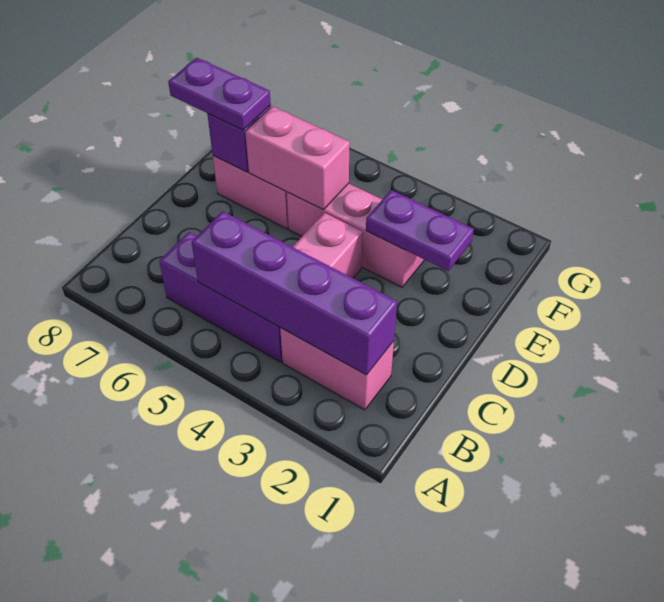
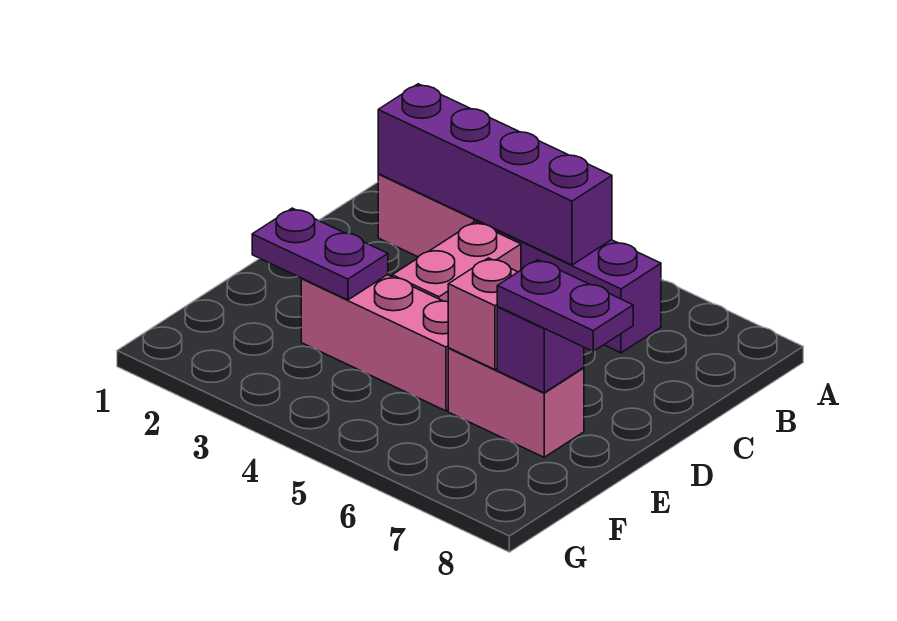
pink 1x2 brick [245,106,350,210] -> pink 1x1 brick [448,258,517,370]

